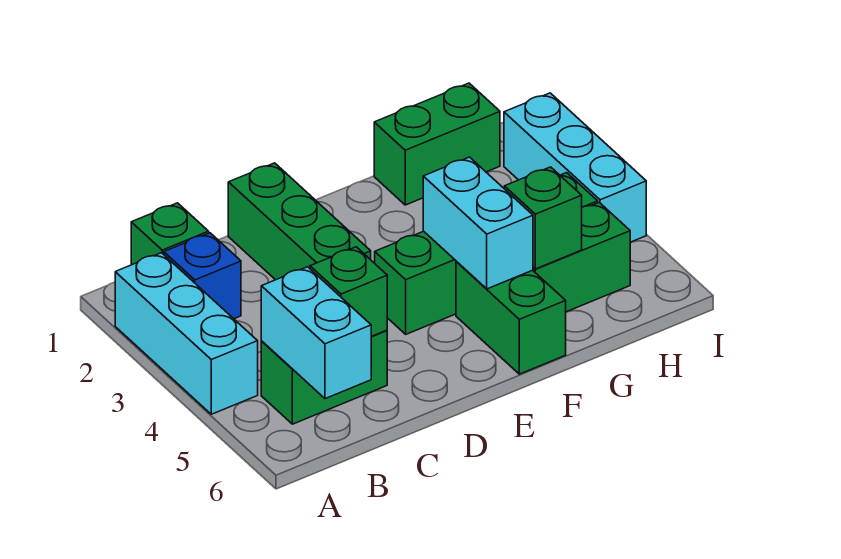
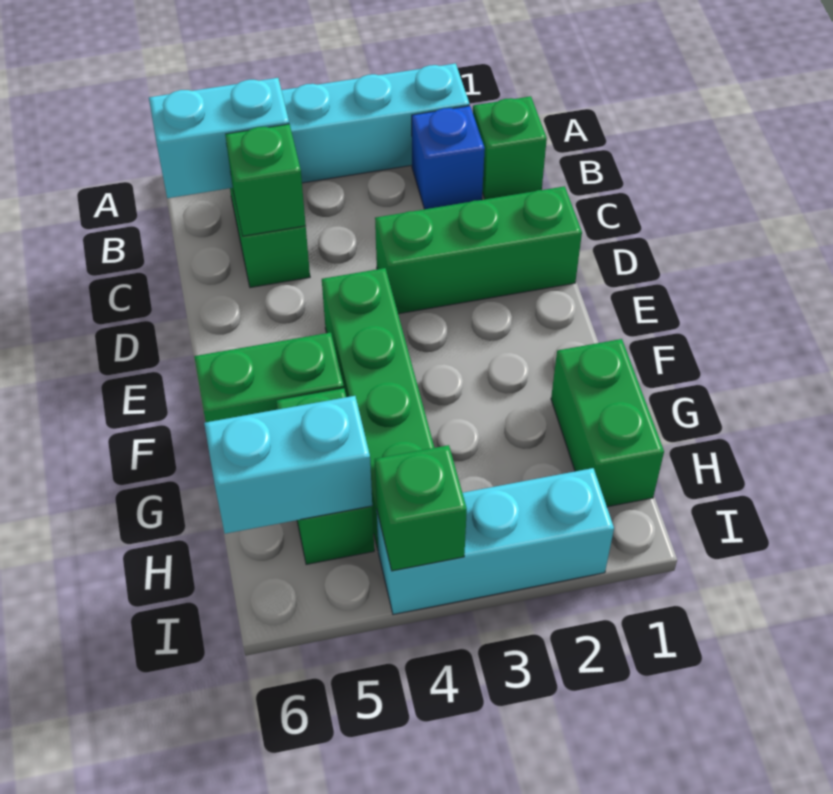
cyan 1x2 brick [423,157,533,289] -> cyan 1x2 brick moved to [204,396,372,534]
green 1x1 brick [504,167,582,269] -> green 1x1 brick moved to [375,445,467,571]

